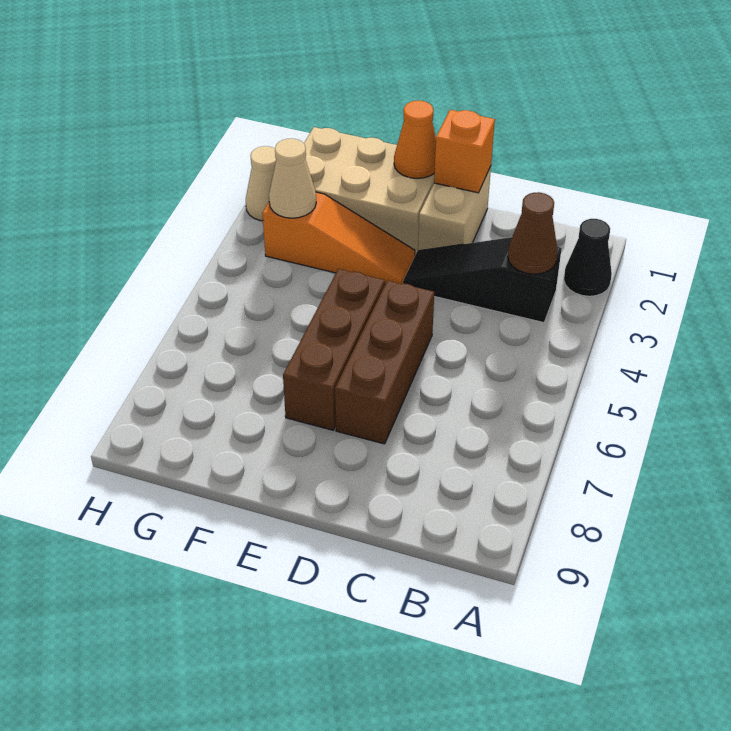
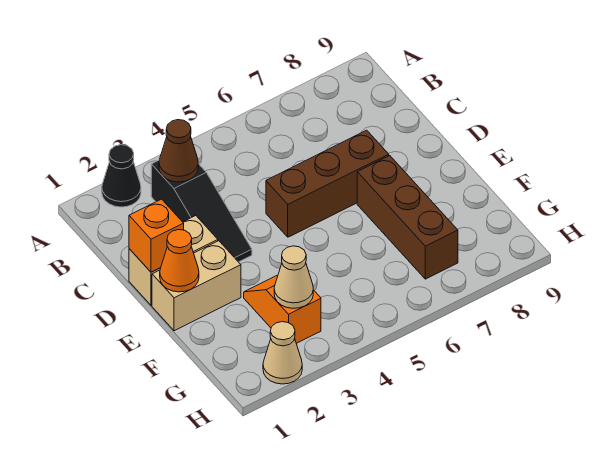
tan 2x3 brick [304,127,434,255] -> tan 1x2 brick [152,241,241,331]
orange 1x3 slope [262,192,415,284] -> orange 1x2 slope [244,276,321,343]
brown 1x3 brick [283,269,385,430] -> brown 1x3 brick turned to [357,156,458,279]

